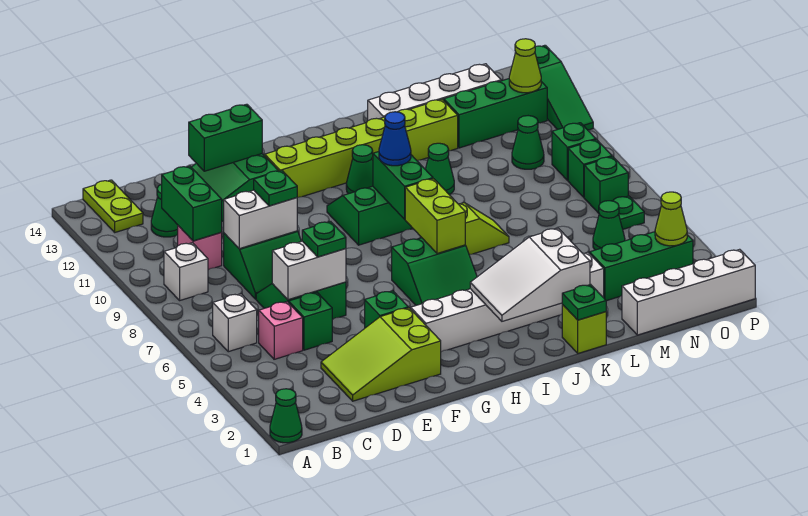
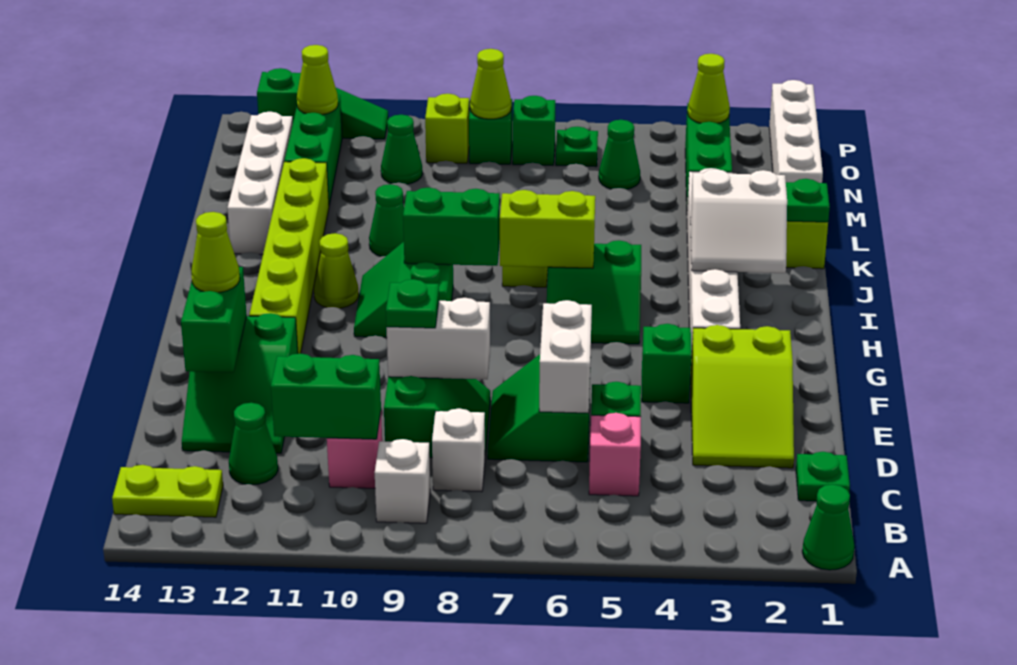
white 1x1 brick [213,294,257,352] -> white 1x1 brick moved to [432,408,485,492]
white 1x2 brick [224,190,297,249] -> white 1x2 brick turned to [387,298,490,379]
green 1x1 plate [302,221,346,257] -> green 1x1 plate moved to [796,452,850,501]
none -> lime 1x1 cone [191,212,240,293]
green 2x2 slope [392,238,477,305] -> green 2x2 slope turned to [547,240,641,344]
white 2x3 slope [470,228,590,321] -> white 2x2 slope [690,169,787,273]
blue 1x1 cone [379,112,411,166] -> none
green 1x1 cone [346,145,373,194] -> lime 1x1 cone [314,233,359,308]
none -> lime 1x1 cone [470,49,511,119]
green 1x1 brick [552,123,596,180] -> lime 1x1 brick [425,94,469,163]

